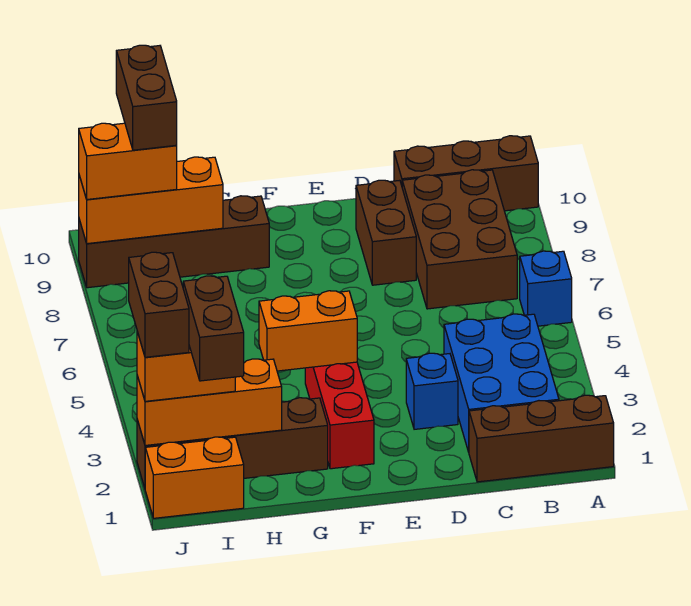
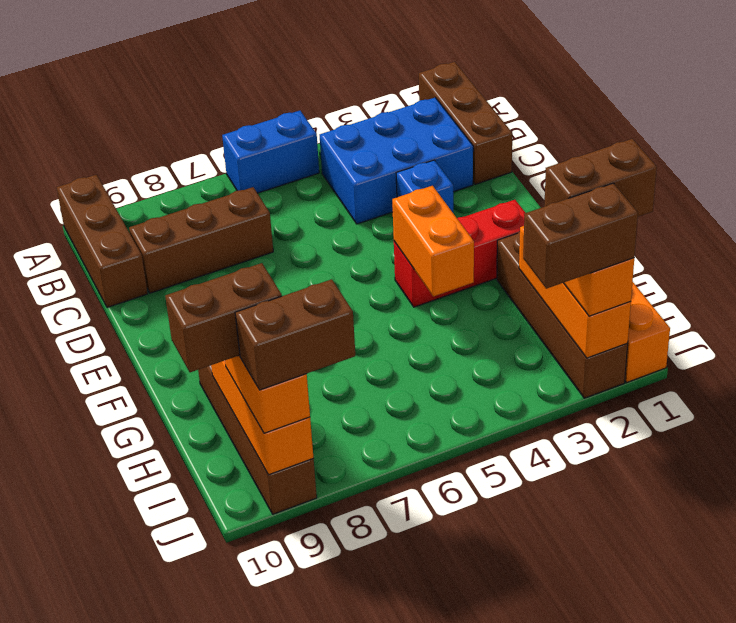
blue 1x1 brick [520,251,572,326] -> blue 1x2 brick [222,111,319,193]
brown 2x3 brick [402,170,517,309] -> brown 1x3 brick [129,187,273,293]
brown 1x2 brick [356,180,416,285] -> brown 1x2 brick moved to [235,279,355,390]

